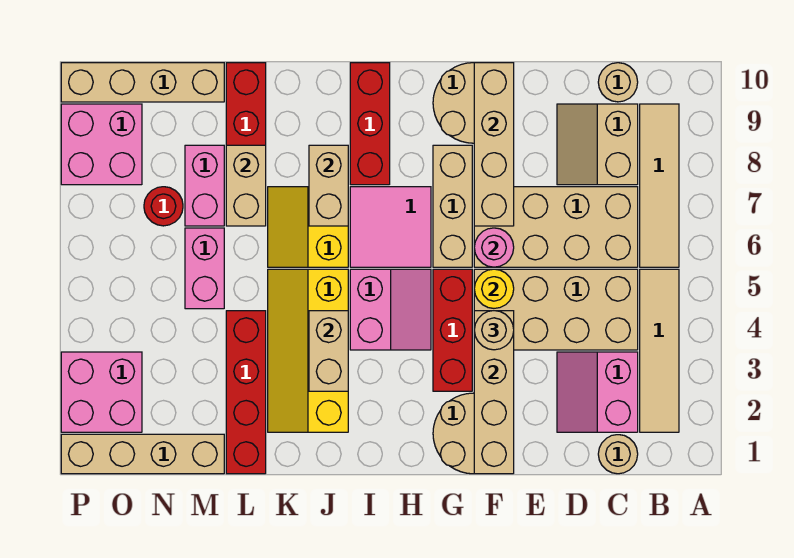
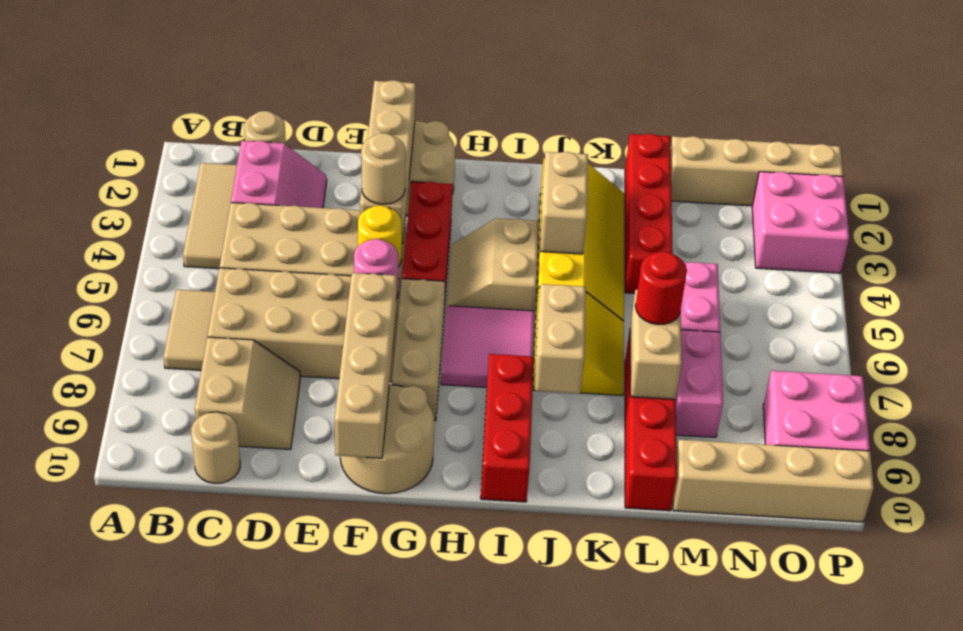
tan 1x4 tile [640,269,679,432] -> tan 1x3 tile [183,163,237,269]
tan 1x4 tile [640,104,679,267] -> tan 1x2 tile [164,290,215,370]
pink 2x2 slope [350,269,431,350] -> tan 2x2 slope [447,218,539,311]
red 1x1 round brick [144,187,183,226] -> red 1x1 round brick moved to [635,252,687,325]

